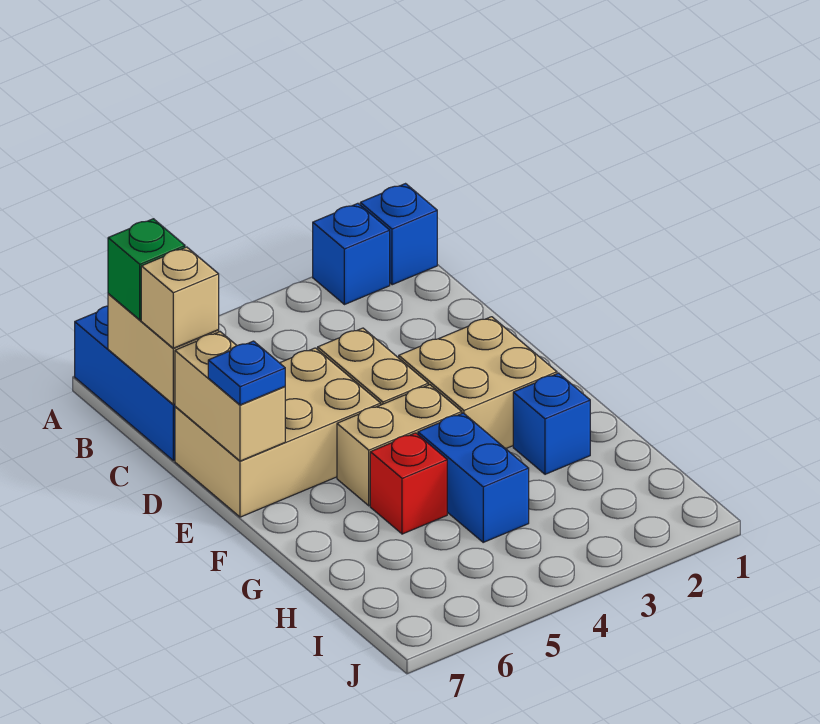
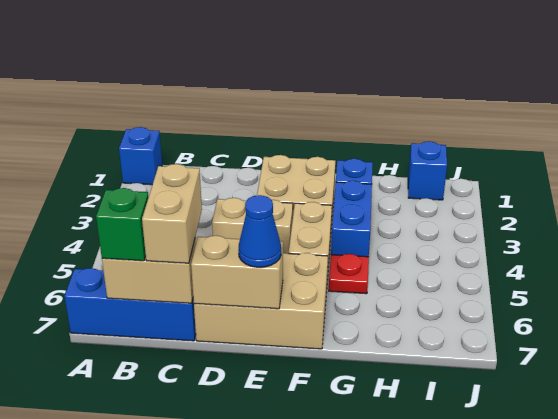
blue 1x1 brick [313,203,390,305] -> blue 1x1 brick moved to [408,141,447,200]
tan 1x1 brick [141,247,219,348] -> tan 1x2 brick [142,164,202,263]
tan 2x3 brick [175,348,381,517] -> tan 2x3 brick turned to [194,253,328,349]
blue 1x1 plate [208,341,285,405] -> blue 1x1 cone [239,195,281,267]
blue 1x2 brick [418,413,529,542] -> blue 1x2 brick turned to [331,181,372,257]
red 1x1 brick [370,433,447,534] -> red 1x1 plate [329,254,369,294]

